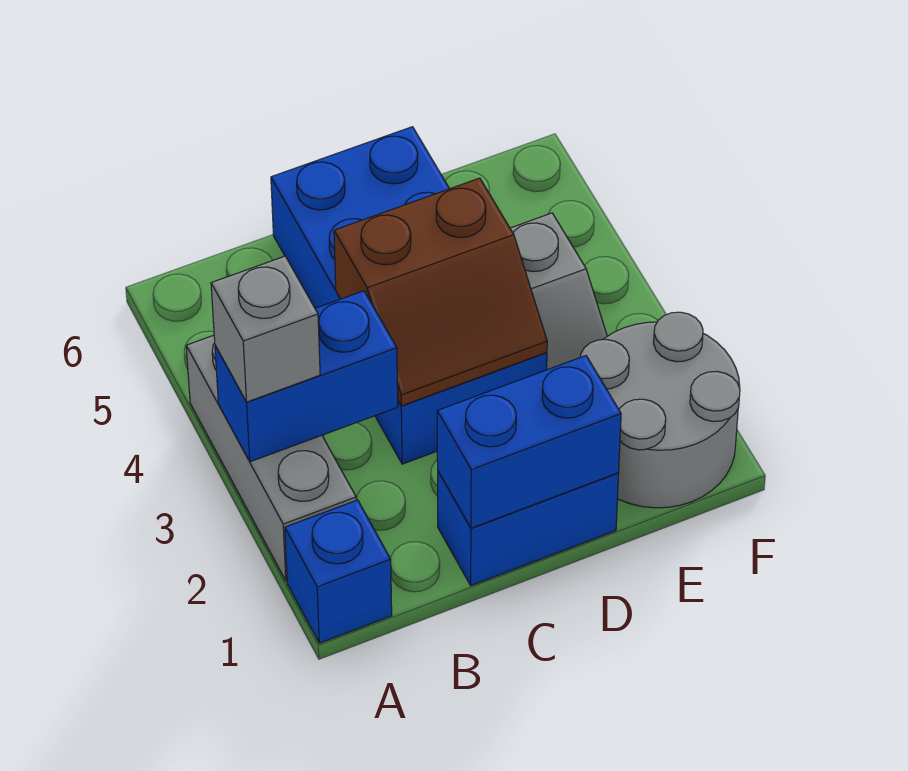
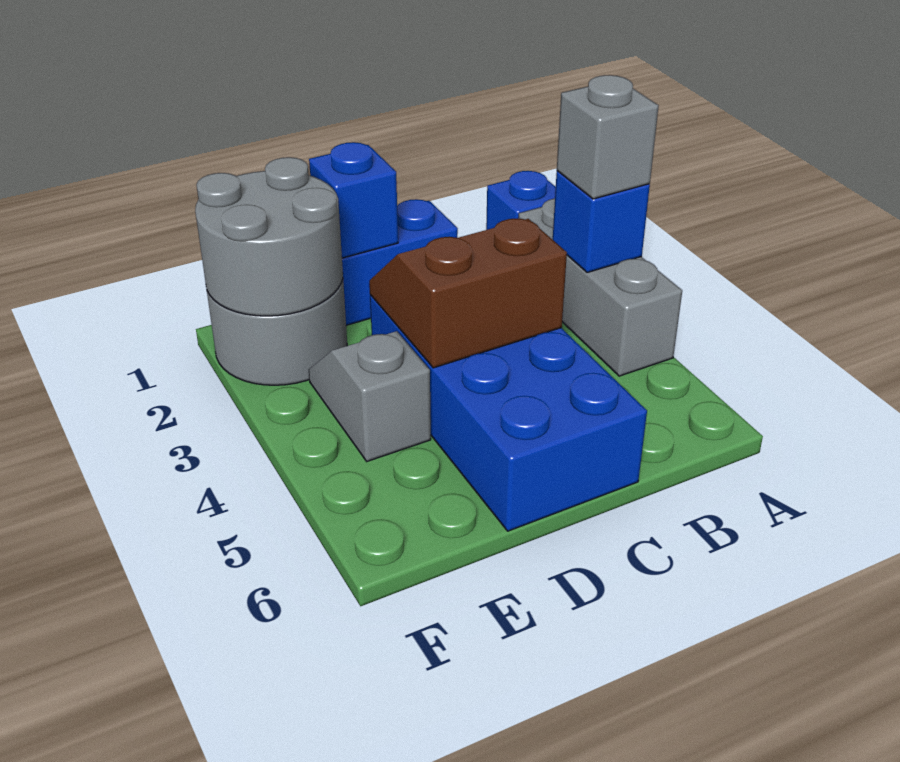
blue 1x2 brick [215,291,398,462] -> blue 1x1 brick [553,171,650,273]
blue 1x2 brick [437,356,621,528] -> blue 1x1 brick [309,142,398,258]
none -> grey 2x2 round brick [195,157,343,316]

